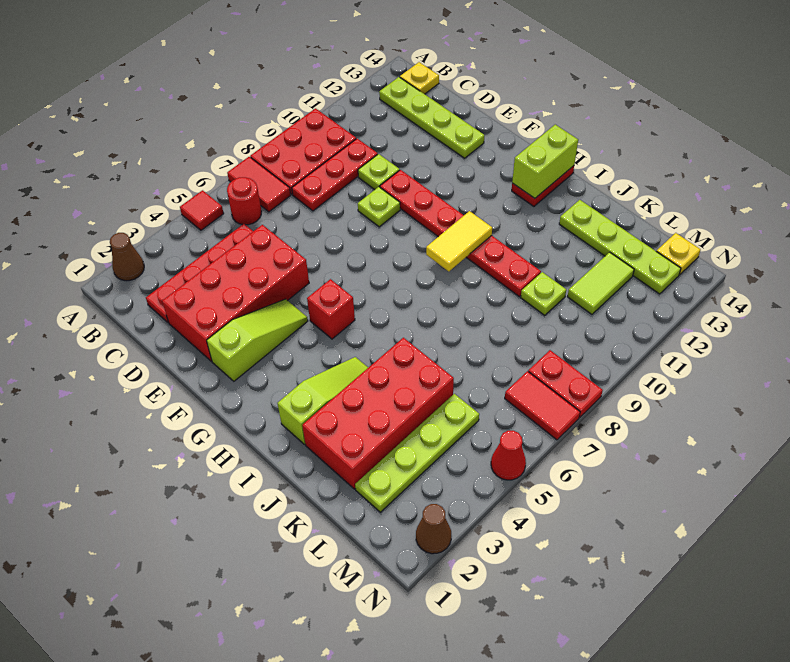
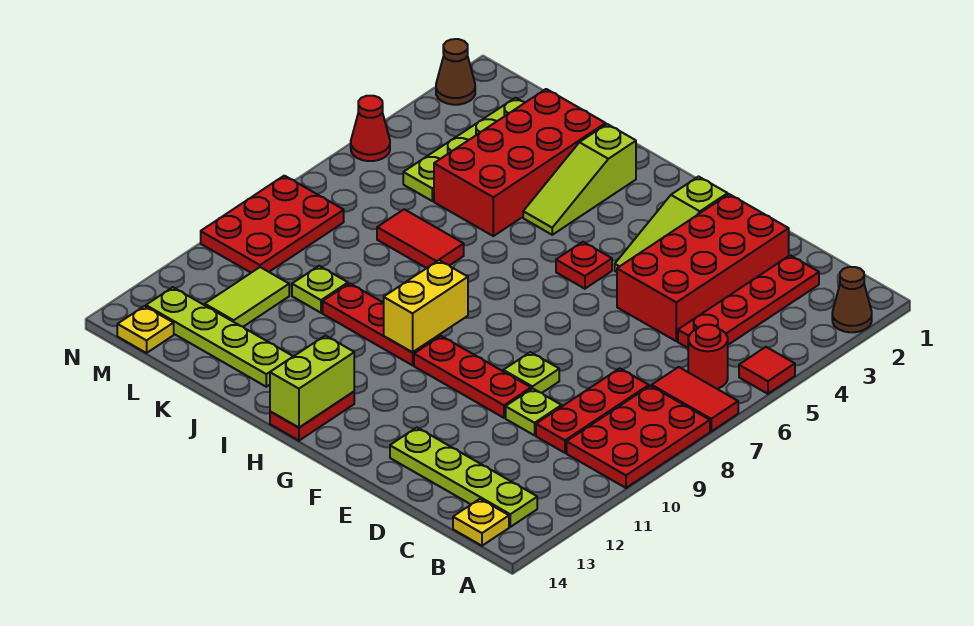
red 1x1 brick [307,279,355,339] -> red 1x1 plate [556,242,612,289]
yellow 1x2 tile [426,211,492,271] -> yellow 1x2 brick [384,260,468,352]
red 1x2 tile [505,371,580,440] -> red 1x2 tile moved to [377,209,464,268]
red 1x2 plate [528,350,603,417] -> red 2x3 plate [201,176,344,273]

